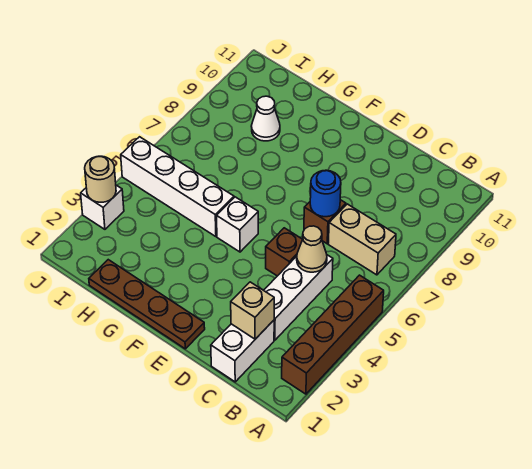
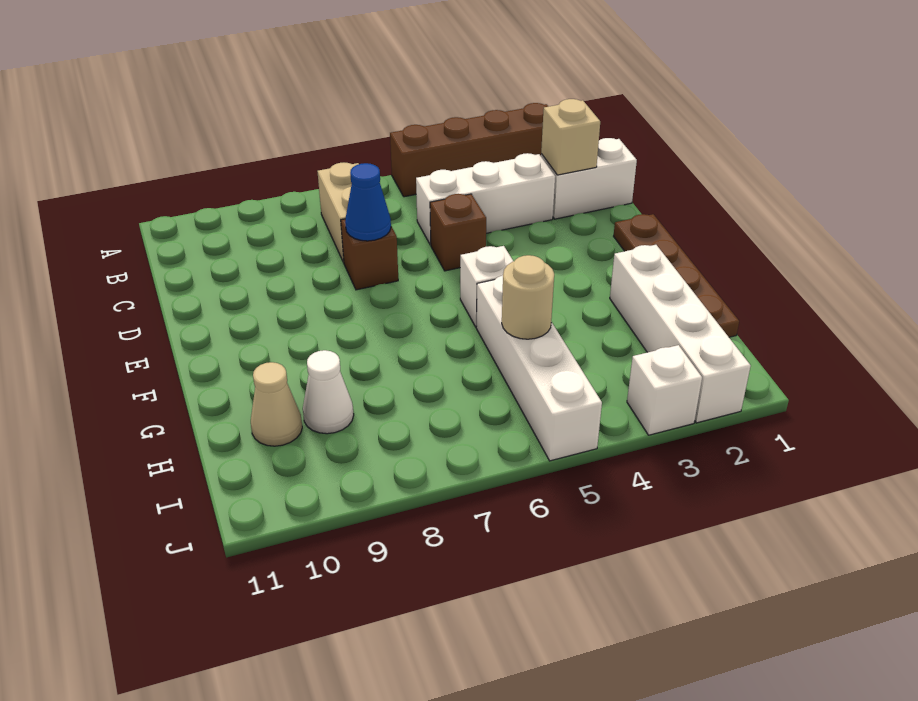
tan 1x1 cone [297,226,327,272] -> tan 1x1 cone moved to [251,362,302,446]
blue 1x1 round brick [310,170,341,217] -> blue 1x1 cone [345,163,391,241]
none -> white 1x4 brick [610,245,751,423]
tan 1x1 round brick [85,156,116,202] -> tan 1x1 round brick moved to [502,255,554,339]

